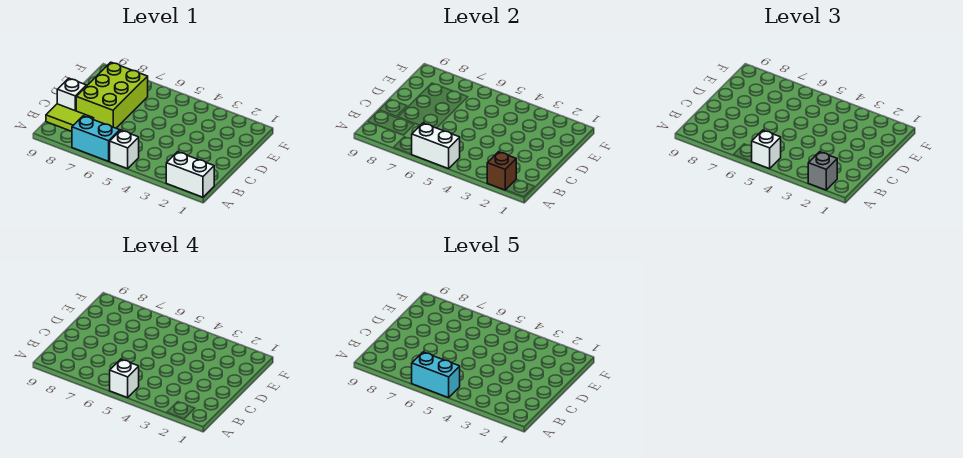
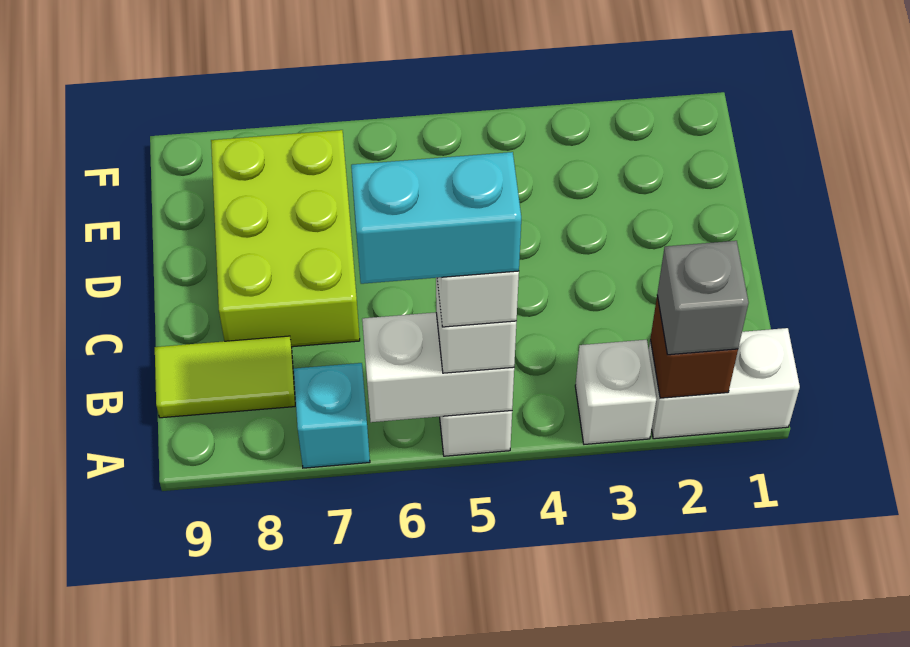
cyan 1x2 brick [72,116,120,161] -> cyan 1x1 brick [294,363,370,468]
white 1x1 brick [57,78,87,111] -> white 1x1 brick moved to [575,340,656,444]

